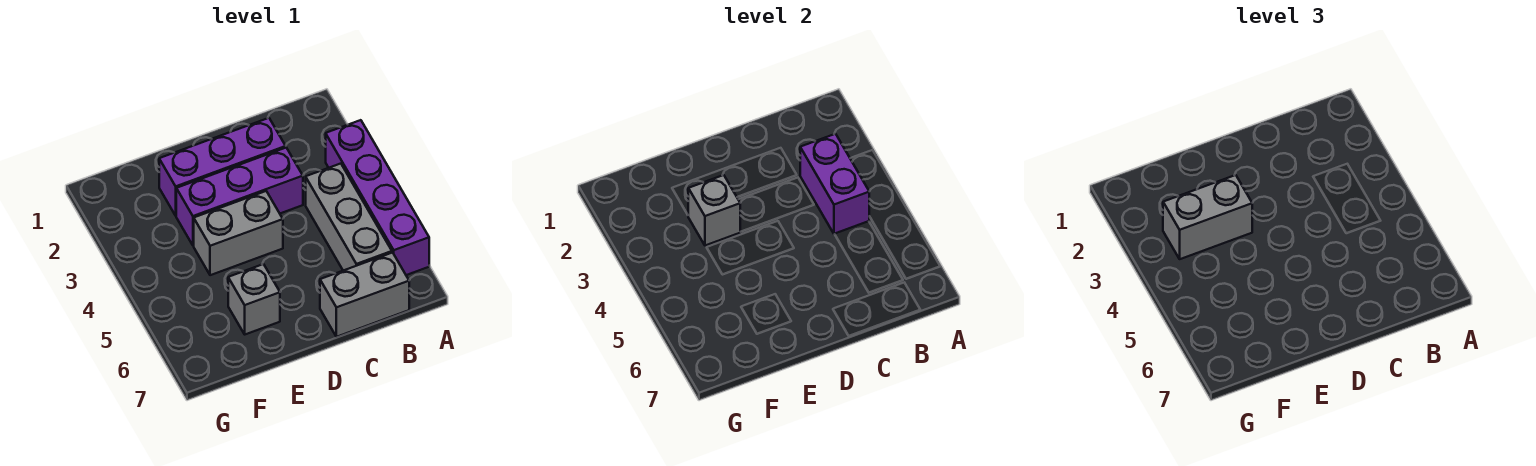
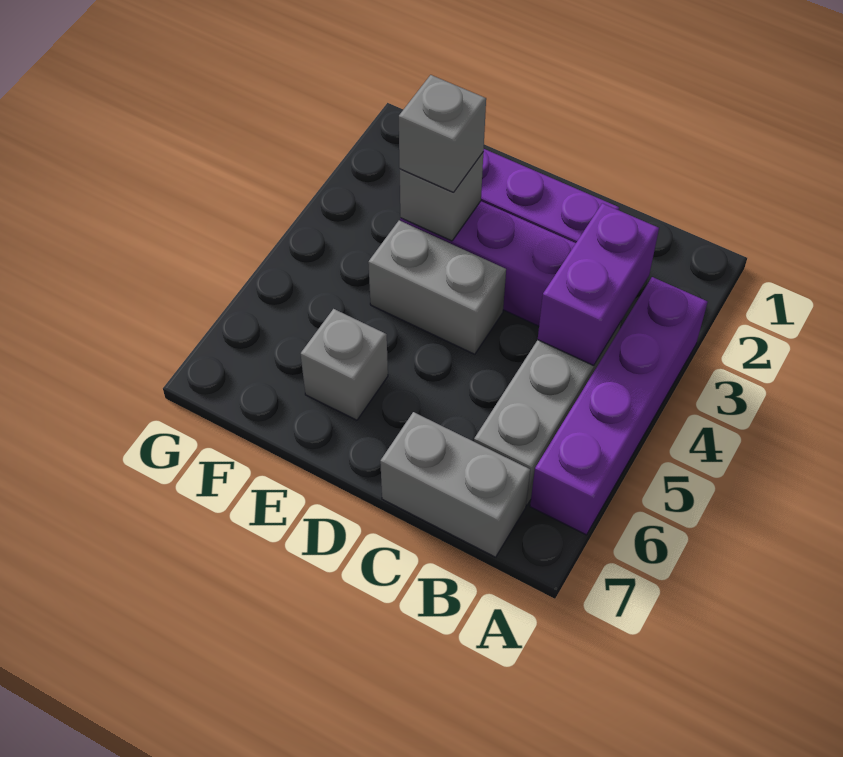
grey 1x2 brick [1163,175,1252,259] -> grey 1x1 brick [399,75,486,193]

